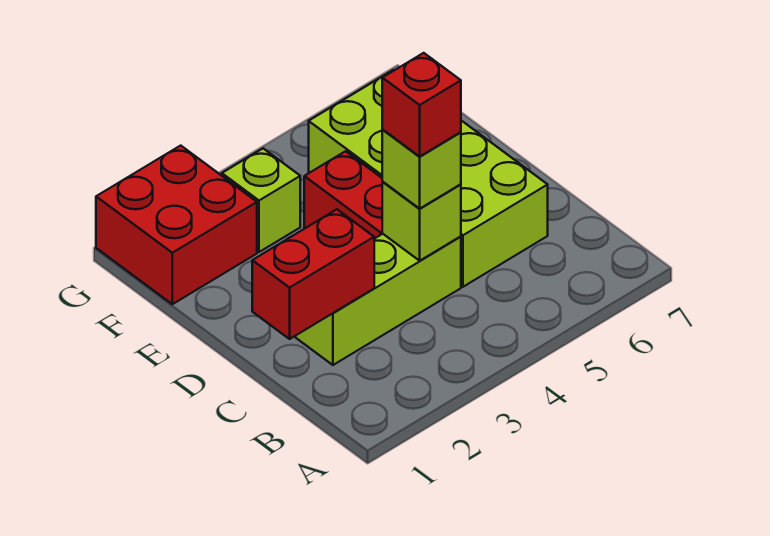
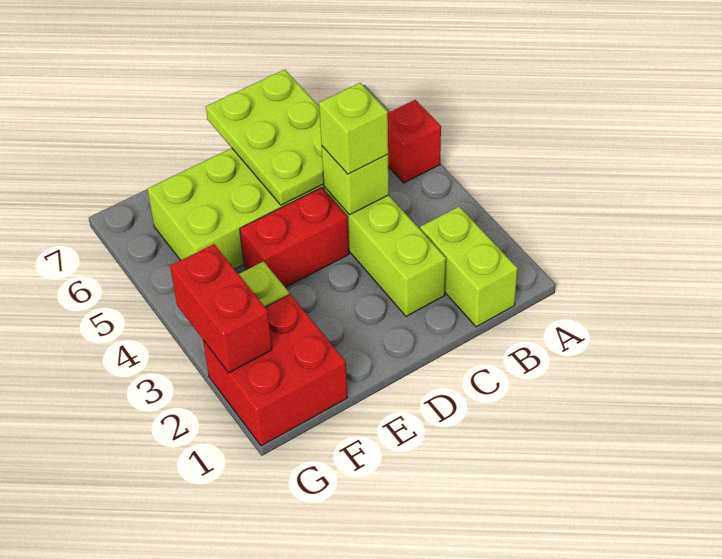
none -> lime 1x2 brick [420,207,518,327]
red 1x2 brick [252,209,374,339] -> red 1x2 brick moved to [170,244,272,373]
red 1x1 brick [382,53,461,156] -> red 1x1 brick moved to [388,100,441,183]
none -> lime 2x3 plate [206,70,324,205]

